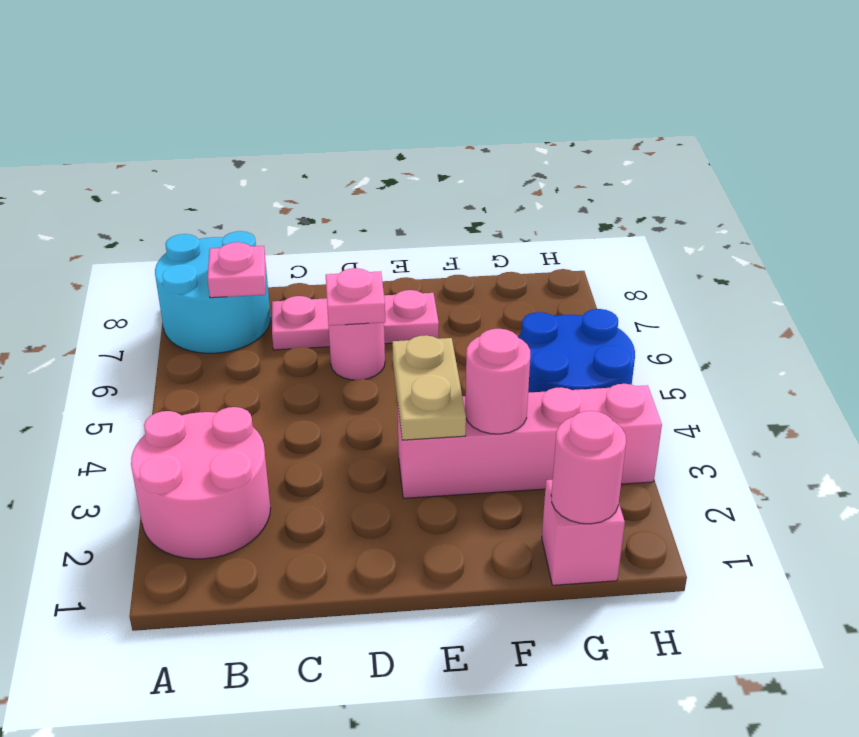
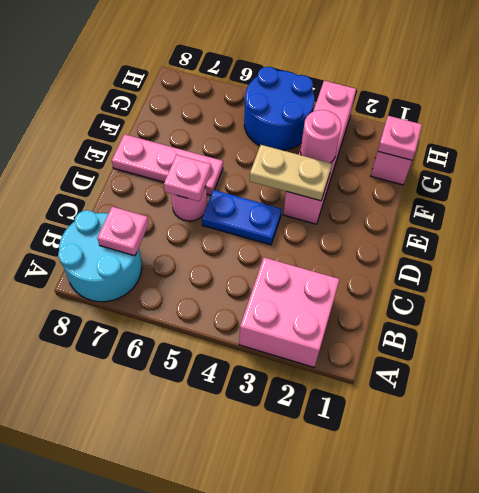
pink 2x2 round brick [131,407,271,559] -> pink 2x2 brick [239,258,340,367]
pink 1x3 plate [272,290,439,350] -> pink 1x3 plate turned to [112,134,223,195]
none -> blue 1x2 plate [202,190,282,245]
pink 1x1 round brick [551,411,626,524] -> pink 1x1 plate [378,116,422,160]

